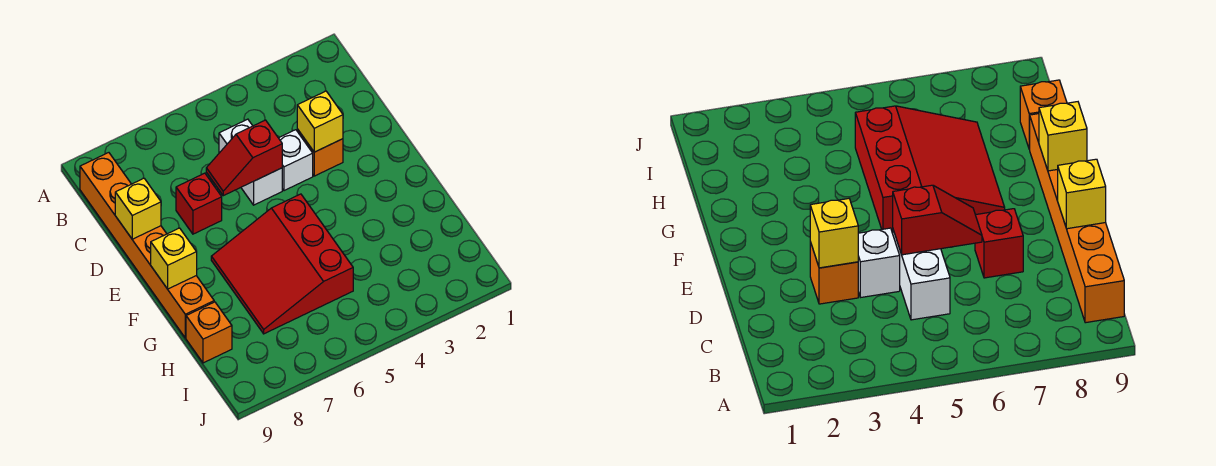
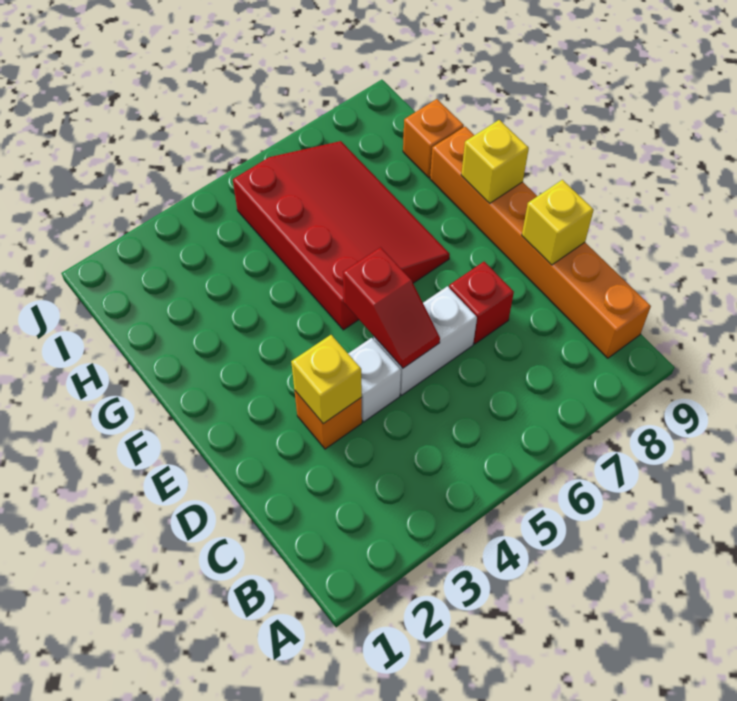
white 1x2 brick [219,119,282,205] -> white 1x2 brick turned to [374,286,477,395]
red 1x2 slope [206,120,282,196] -> red 1x2 slope turned to [343,247,440,368]
red 3x3 slope [211,194,353,334] -> red 3x4 slope [233,141,450,330]

